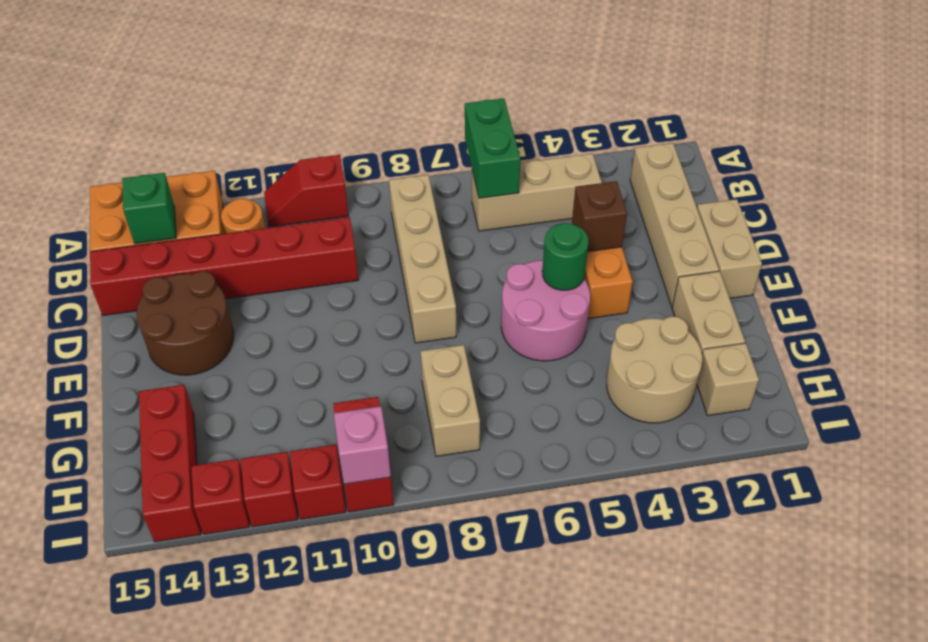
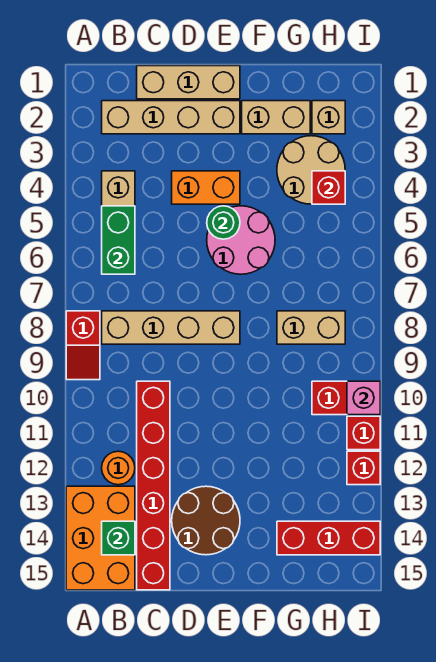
green 1x2 brick [465,98,520,198] -> green 1x2 brick turned to [102,206,135,274]
red 1x2 slope [264,155,348,227] -> red 1x2 slope moved to [66,311,100,380]
tan 1x2 brick [697,199,762,298] -> tan 1x3 brick [137,66,240,99]
brown 1x1 brick [572,181,627,252] -> none
red 1x1 brick [191,459,250,534] -> red 1x1 brick moved to [312,171,345,204]

